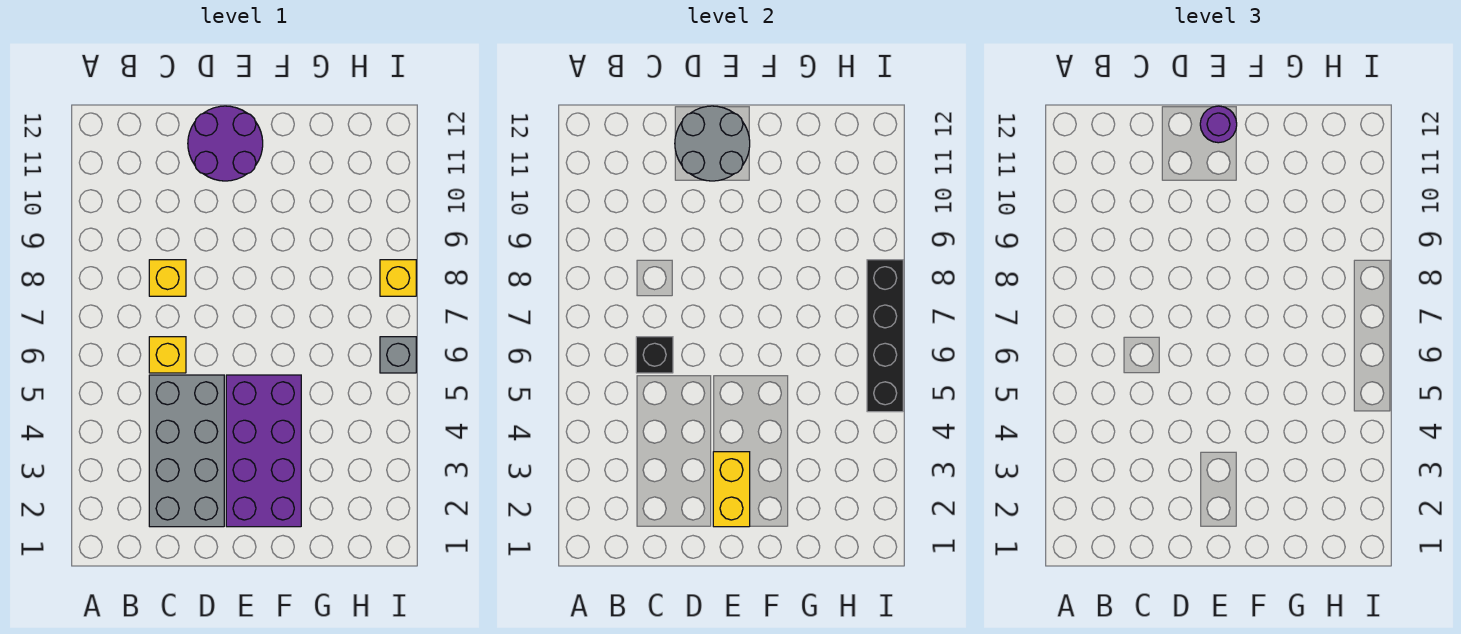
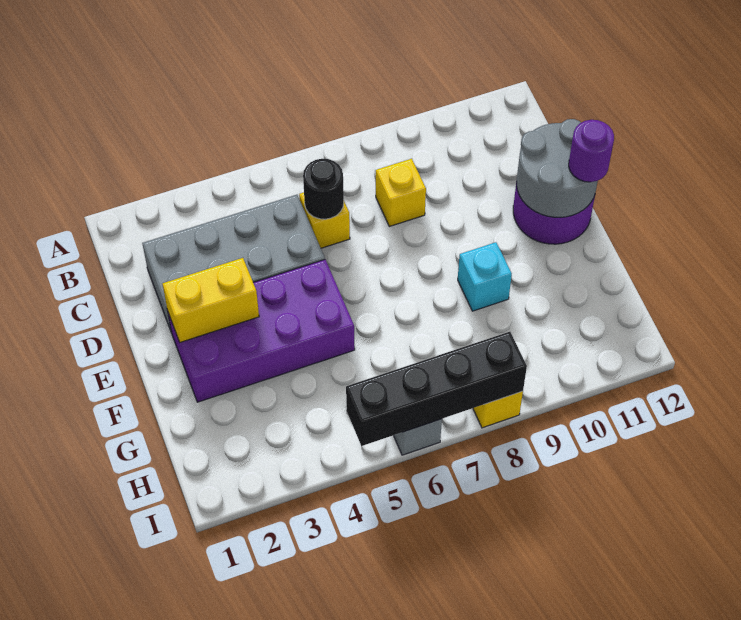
black 1x1 brick [636,337,673,373] -> black 1x1 round brick [303,159,344,219]
none -> cyan 1x1 brick [458,242,512,311]

